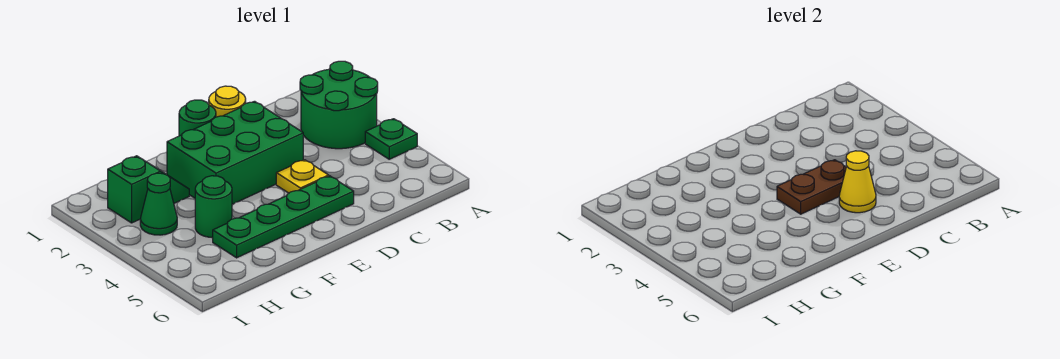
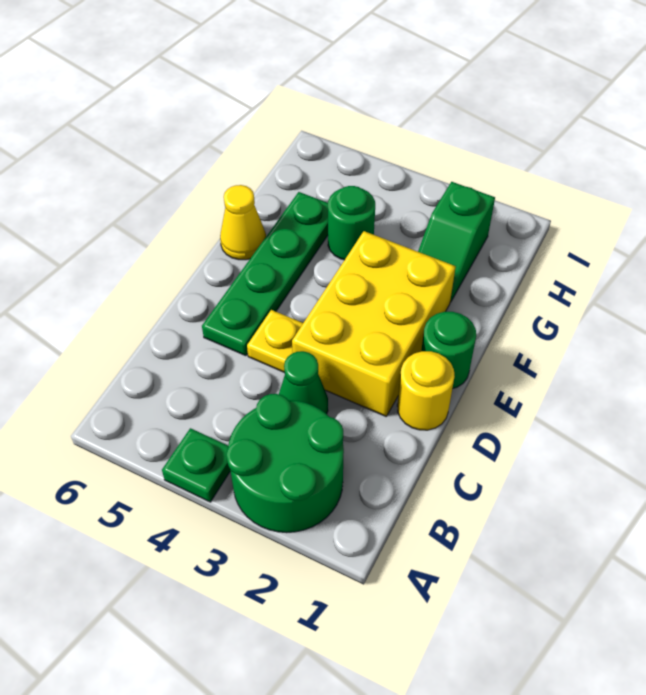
green 2x3 brick [167,101,303,204] -> yellow 2x3 brick [292,231,456,416]
brown 1x2 plate [777,160,846,214] -> none
yellow 1x1 cone [839,151,876,213] -> yellow 1x1 cone moved to [220,185,266,260]
green 1x1 cone [140,173,177,235] -> green 1x1 cone moved to [279,351,328,414]

